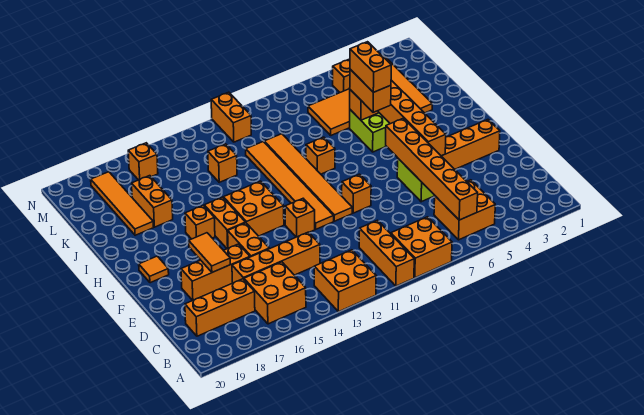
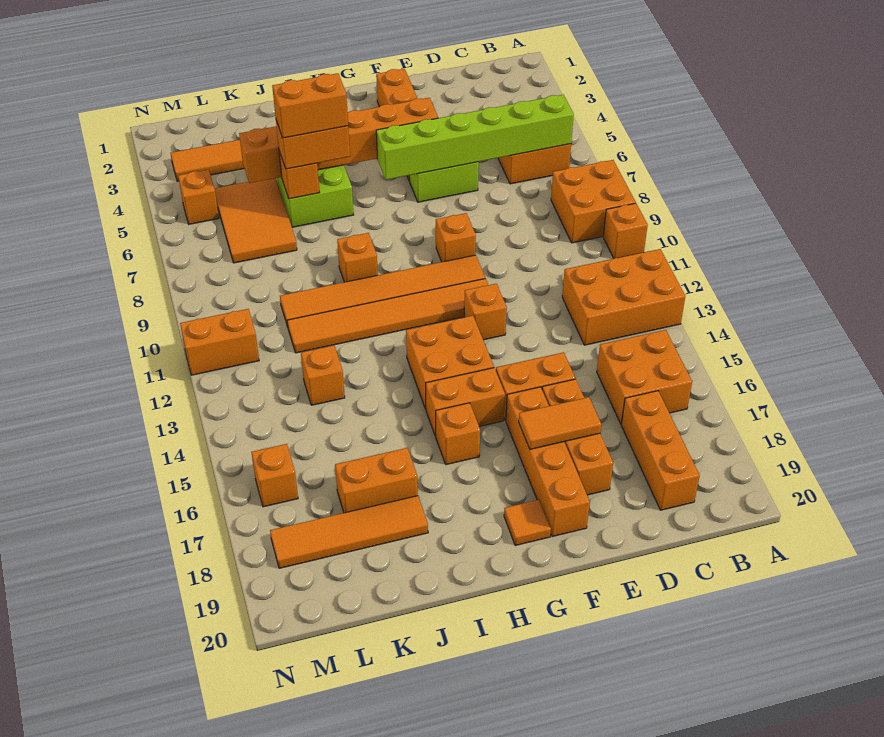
orange 1x3 brick [359,220,414,286] -> orange 1x1 brick [603,203,648,259]
orange 2x2 brick [314,250,376,312] -> orange 2x3 brick [562,249,685,345]
orange 1x6 brick [386,118,478,220] -> lime 1x6 brick [376,95,574,180]
orange 1x4 brick [232,232,320,283] -> orange 1x4 brick moved to [506,387,590,537]

